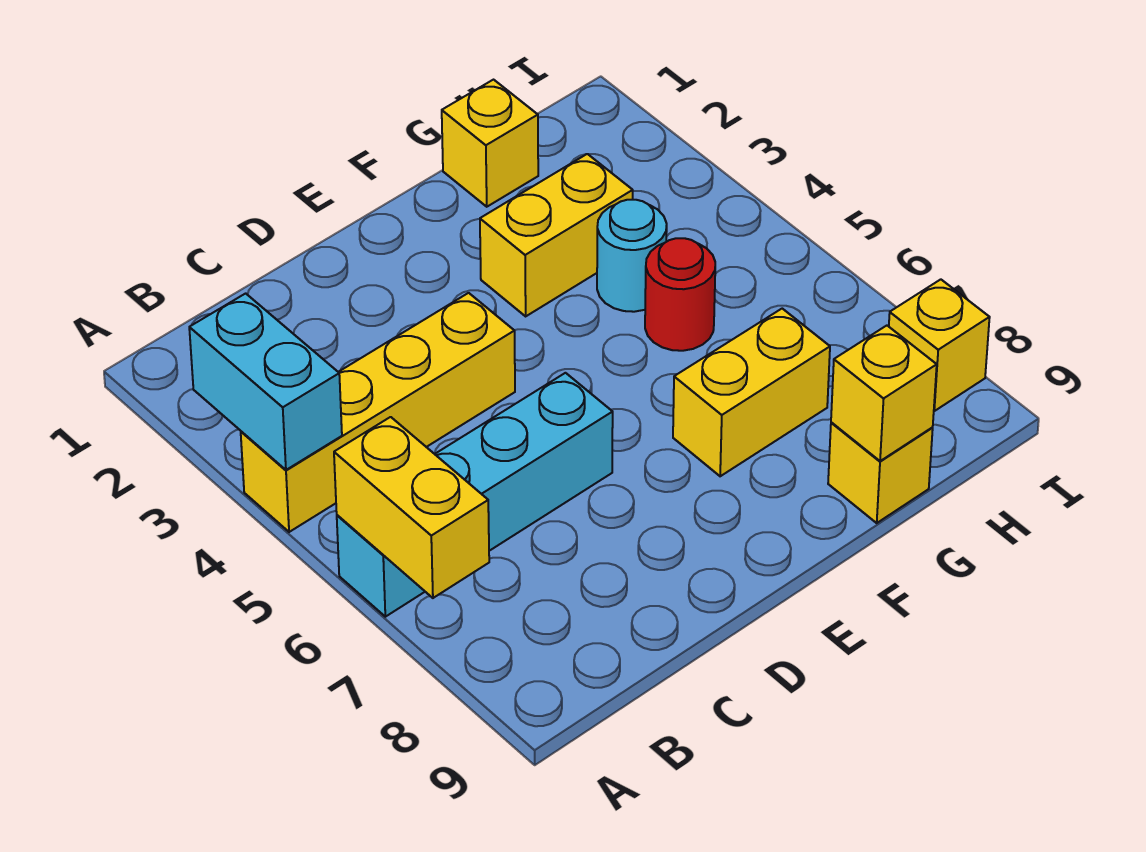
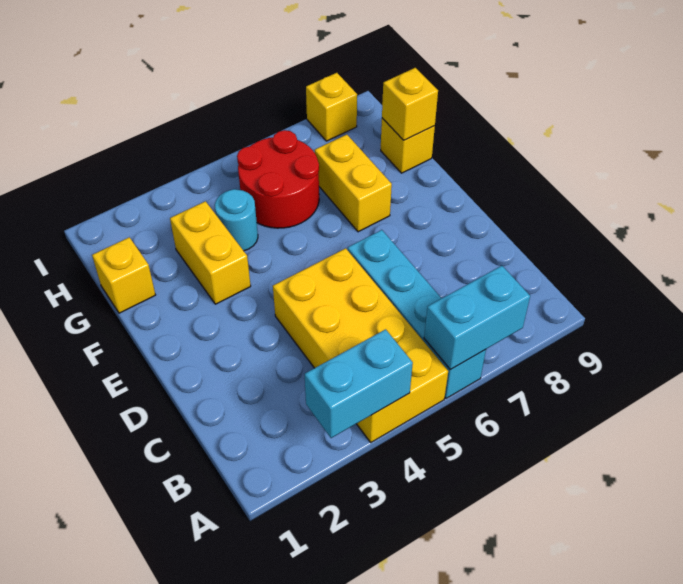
yellow 1x4 brick [241,293,515,532] -> yellow 2x4 brick [273,248,448,442]
yellow 1x2 brick [334,417,489,598] -> cyan 1x2 brick [424,266,530,370]
red 1x1 round brick [645,238,715,351] -> red 2x2 round brick [237,130,319,228]

